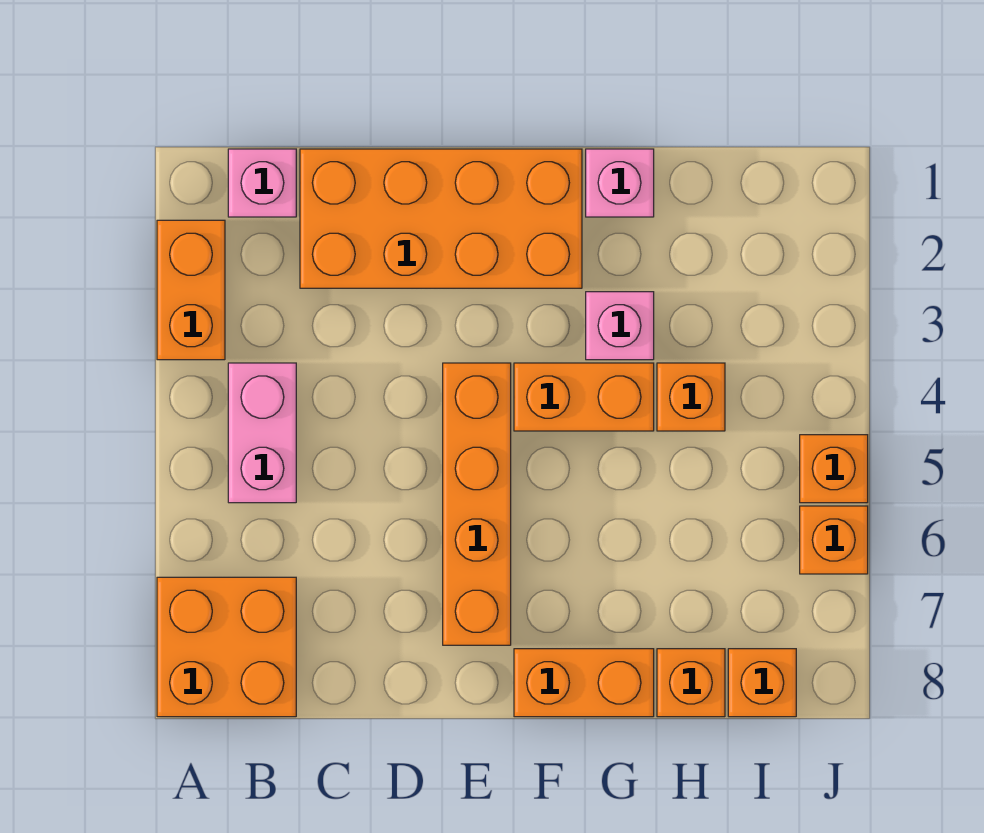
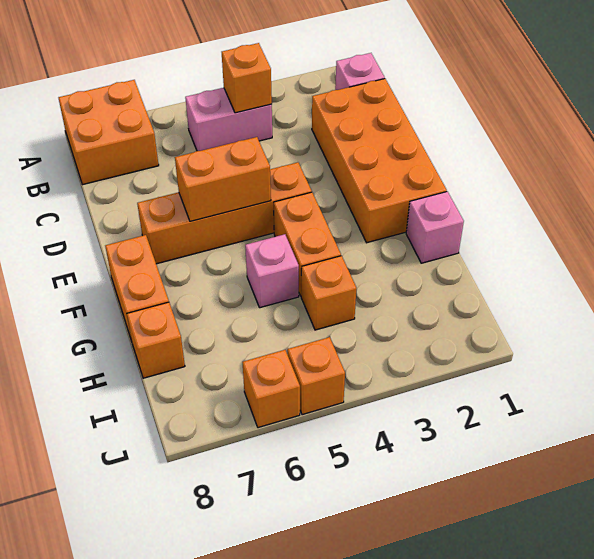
orange 1x2 brick [157,220,225,360] -> orange 1x2 brick moved to [175,137,271,221]
pink 1x1 brick [586,292,654,360] -> pink 1x1 brick moved to [245,234,299,308]
orange 1x1 brick [728,649,796,717] -> orange 1x1 brick moved to [222,43,272,113]

